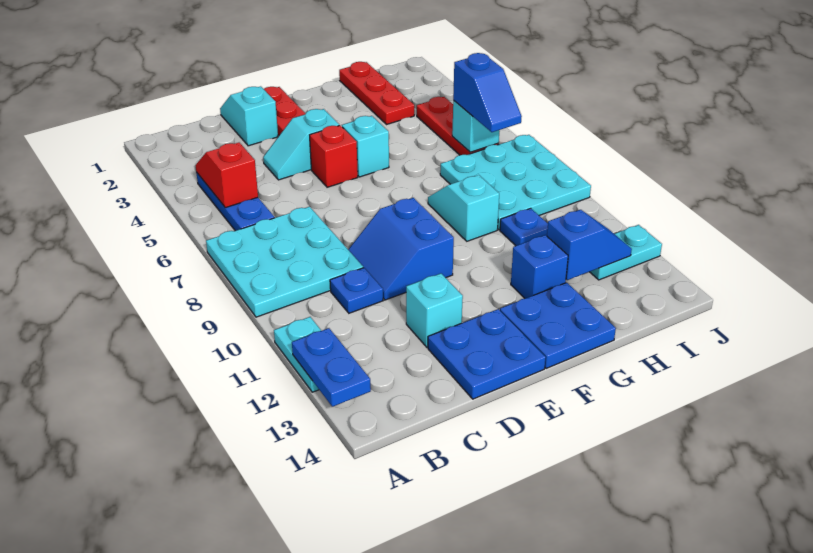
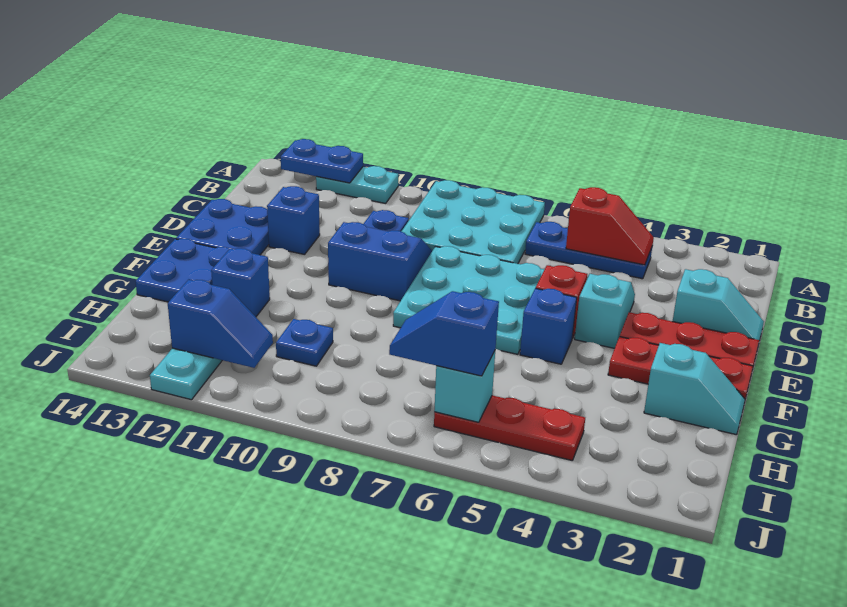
cyan 1x1 brick [406,274,463,347] -> blue 1x1 brick [267,186,320,255]
cyan 1x1 brick [342,116,389,177] -> blue 1x1 brick [520,288,577,364]
cyan 1x2 slope [428,175,499,241] -> cyan 1x2 slope moved to [644,343,745,435]
red 1x3 plate [339,62,414,124] -> red 1x3 plate moved to [608,337,753,399]
cyan 3x3 plate [440,135,591,230] -> cyan 3x3 plate moved to [393,246,544,354]
blue 1x2 slope [547,210,632,280] -> blue 1x2 slope turned to [168,280,273,368]

